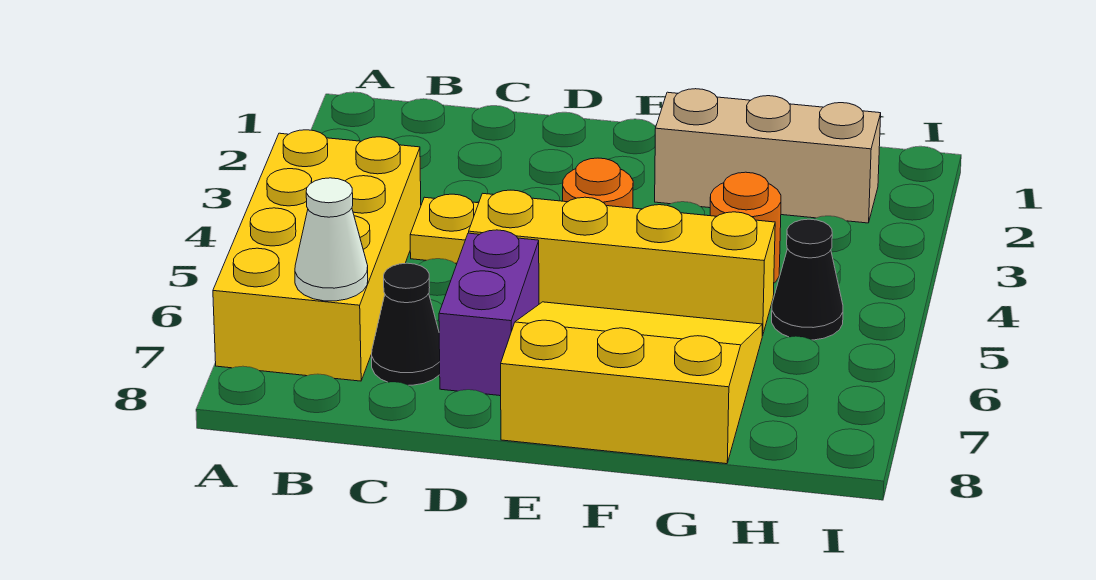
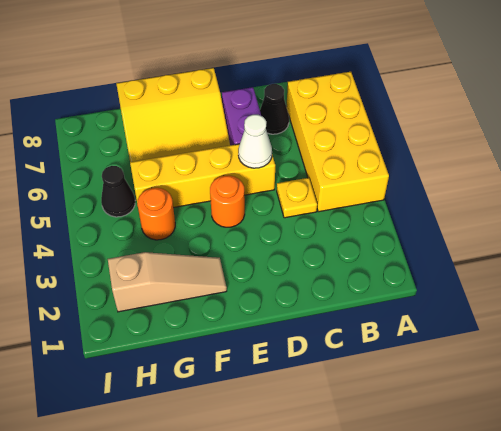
white 1x1 cone [295,178,368,301] -> white 1x1 cone moved to [238,115,272,168]
tan 1x3 brick [655,89,881,223] -> tan 1x3 slope [108,252,227,312]

